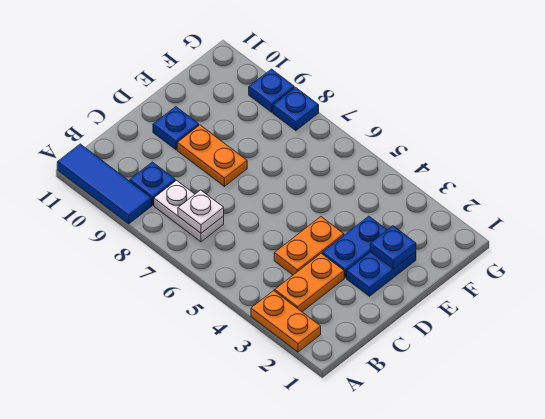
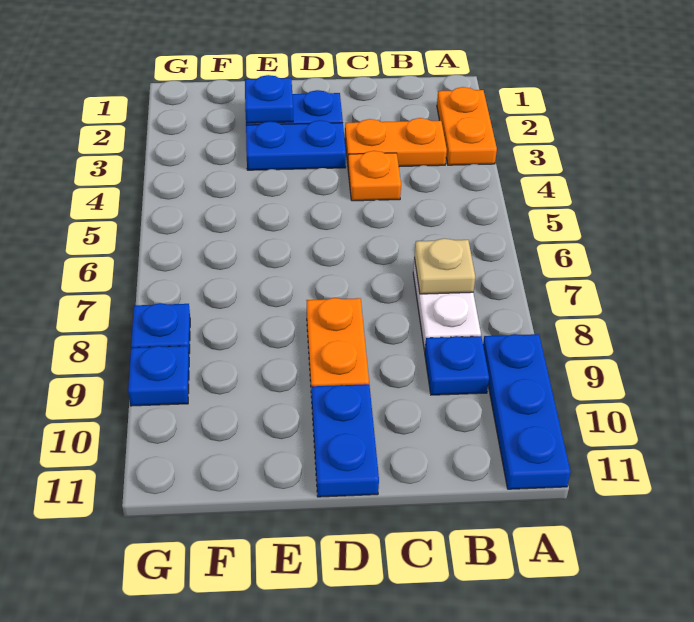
blue 1x3 tile [57,144,152,224] -> blue 1x3 plate [483,334,571,489]
white 1x1 plate [178,190,224,233] -> tan 1x1 plate [414,238,475,294]
orange 1x2 plate [274,217,344,275] -> orange 1x1 plate [348,151,401,201]
blue 1x1 plate [153,107,199,150] -> blue 1x2 plate [312,384,379,497]

